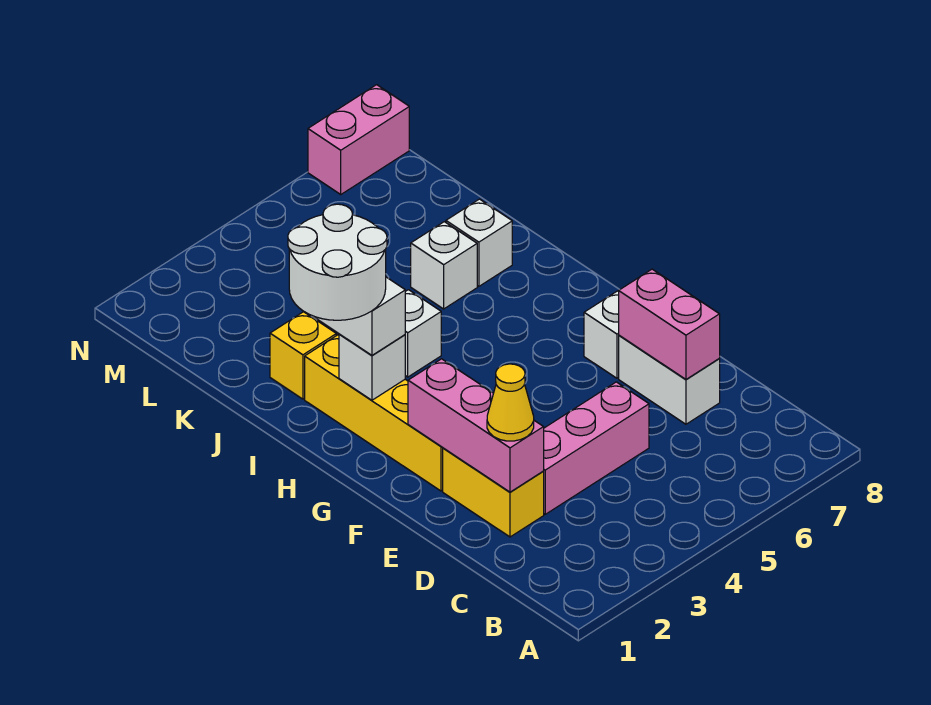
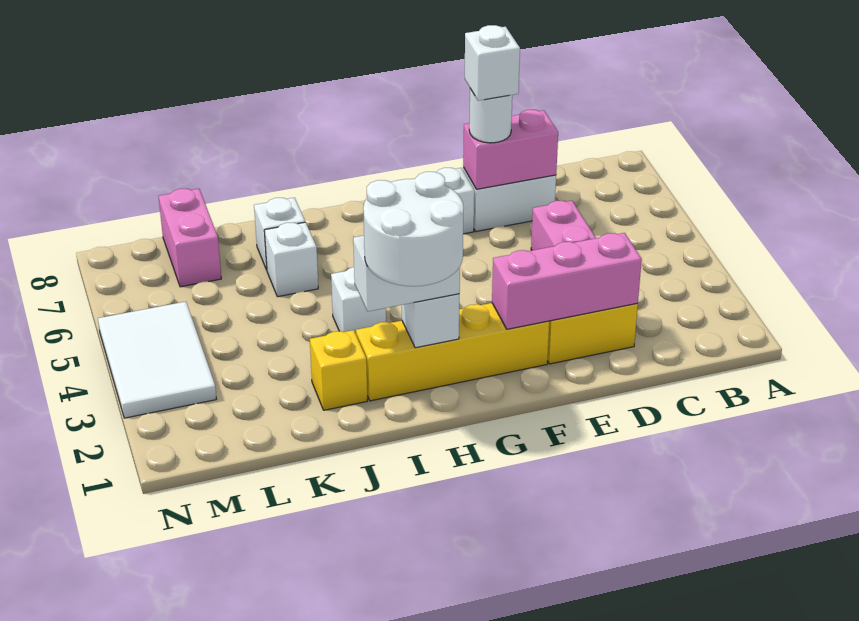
yellow 1x1 cone [487,364,534,441] -> none
none -> white 1x1 round brick [469,89,512,143]
none -> white 1x1 brick [465,25,520,101]
none -> white 2x3 tile [98,302,216,418]
pink 1x2 brick [308,85,409,194] -> pink 1x2 brick moved to [159,189,221,287]

